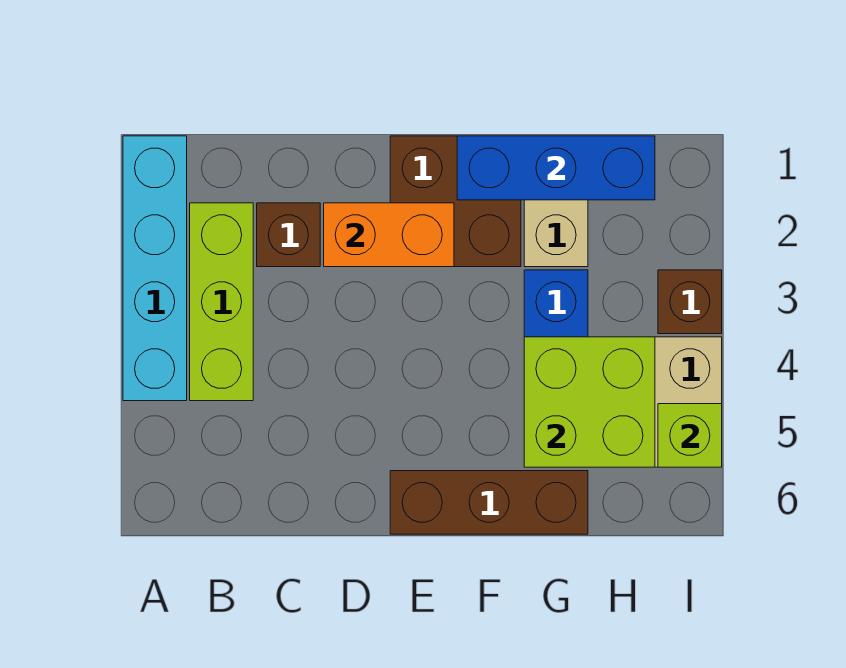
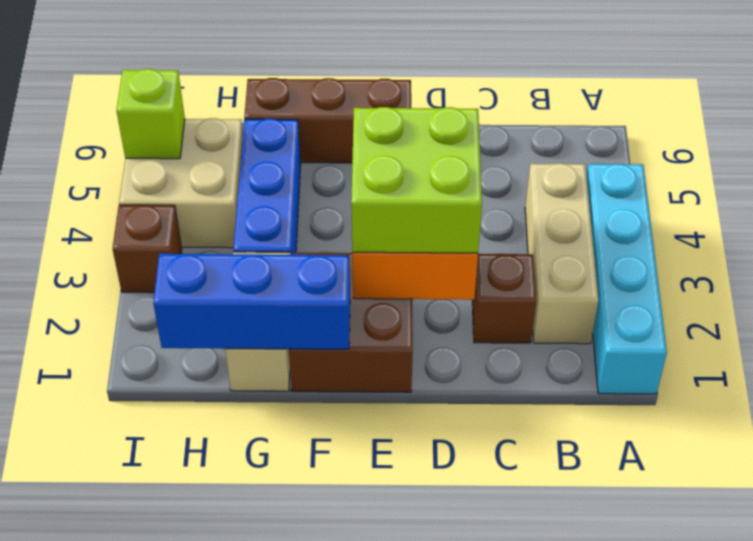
lime 1x3 brick [190,203,253,401] -> tan 1x3 brick [525,163,598,344]
lime 2x2 brick [524,337,655,467] -> lime 2x2 brick moved to [351,107,482,253]

